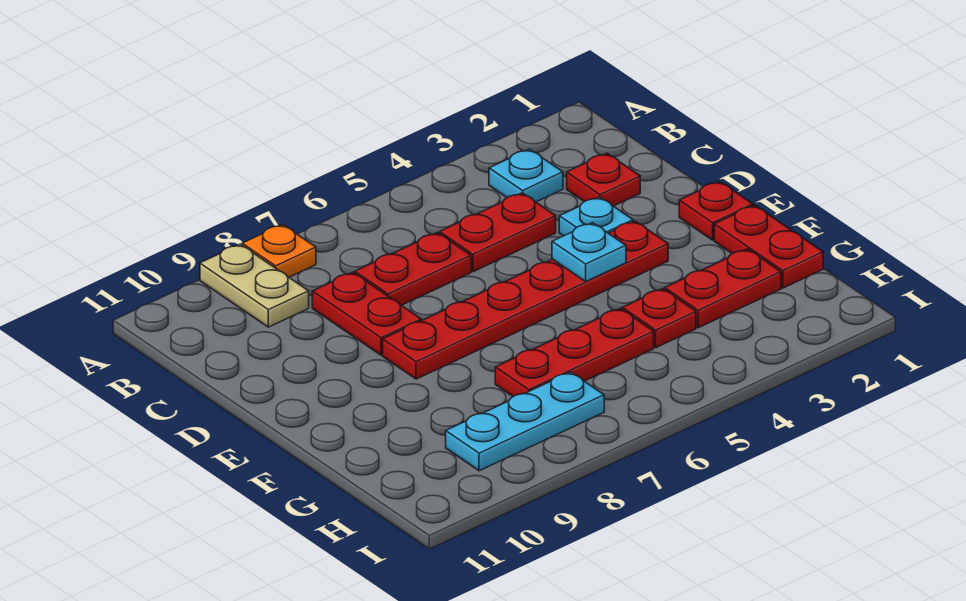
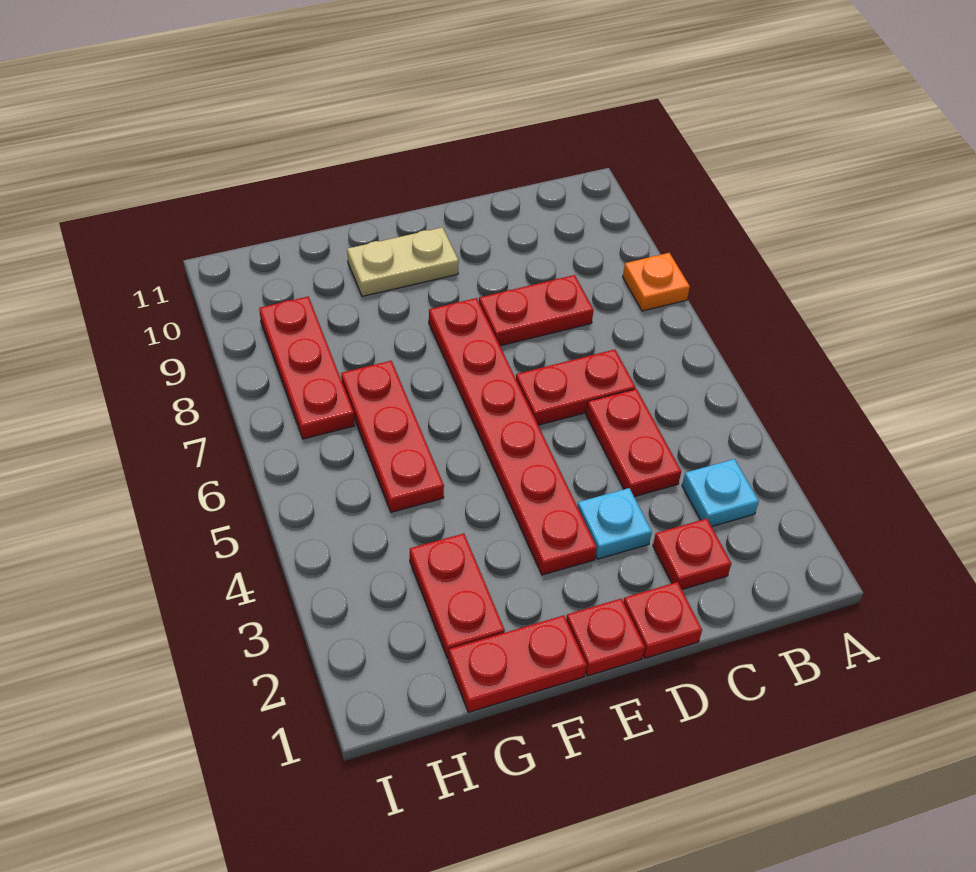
tan 1x2 plate [200,244,309,327] -> tan 1x2 plate moved to [347,227,459,296]
red 1x2 plate [355,233,471,305] -> red 1x2 plate turned to [516,349,636,425]
cyan 1x1 plate [552,223,626,281] -> none
red 1x1 plate [622,289,696,347] -> red 1x1 plate moved to [623,582,702,658]
cyan 1x3 plate [446,372,604,471] -> red 1x3 plate [259,297,354,439]

